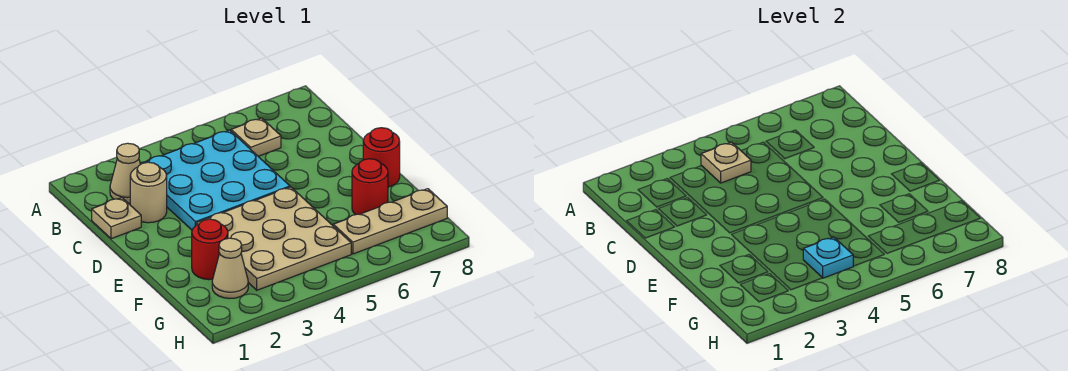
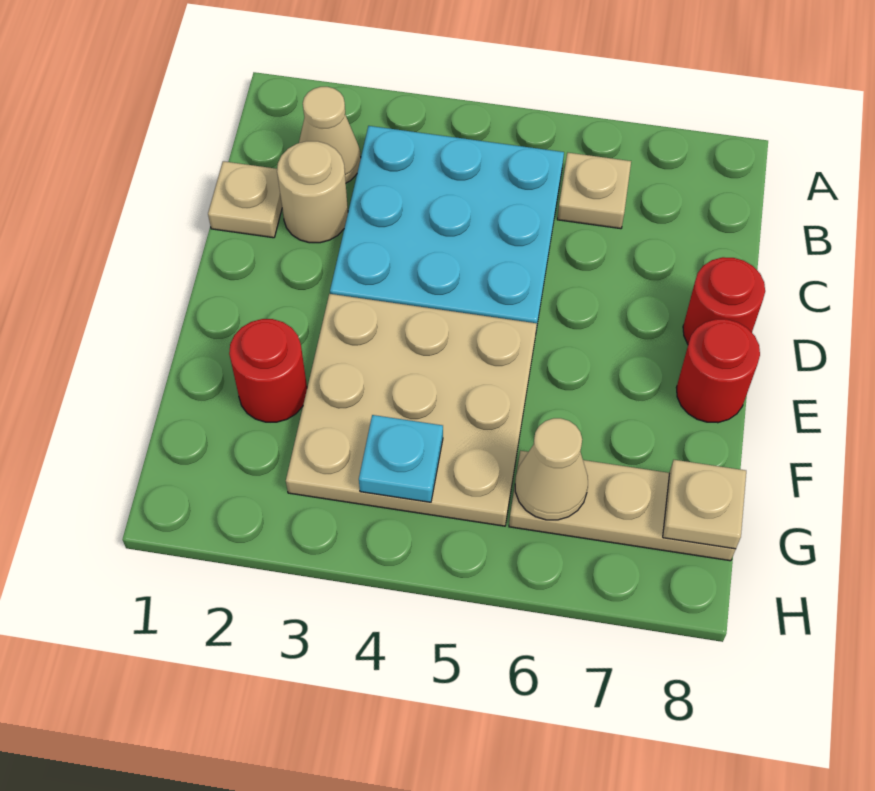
tan 1x1 plate [701,142,751,183] -> tan 1x1 plate moved to [663,460,746,549]
red 1x1 round brick [352,159,388,215] -> red 1x1 round brick moved to [683,257,765,344]
tan 1x1 cone [212,238,248,299] -> tan 1x1 cone moved to [515,418,588,520]

